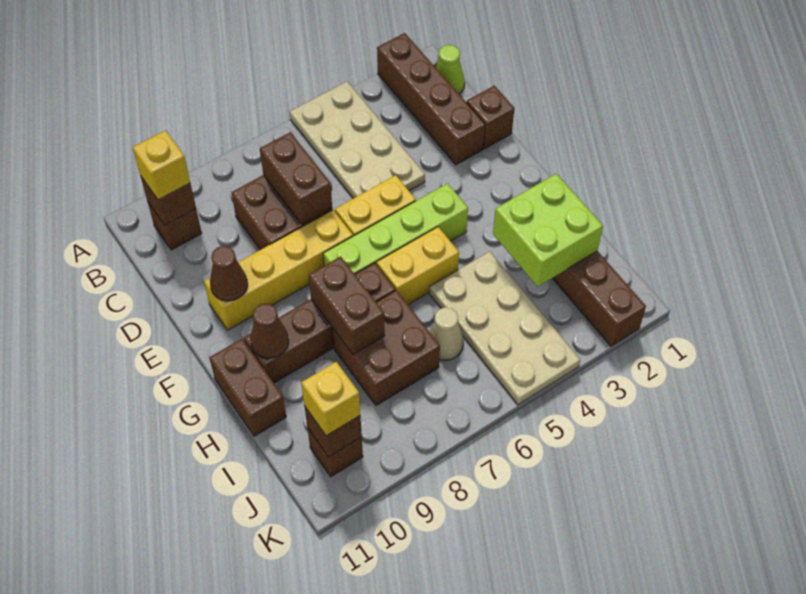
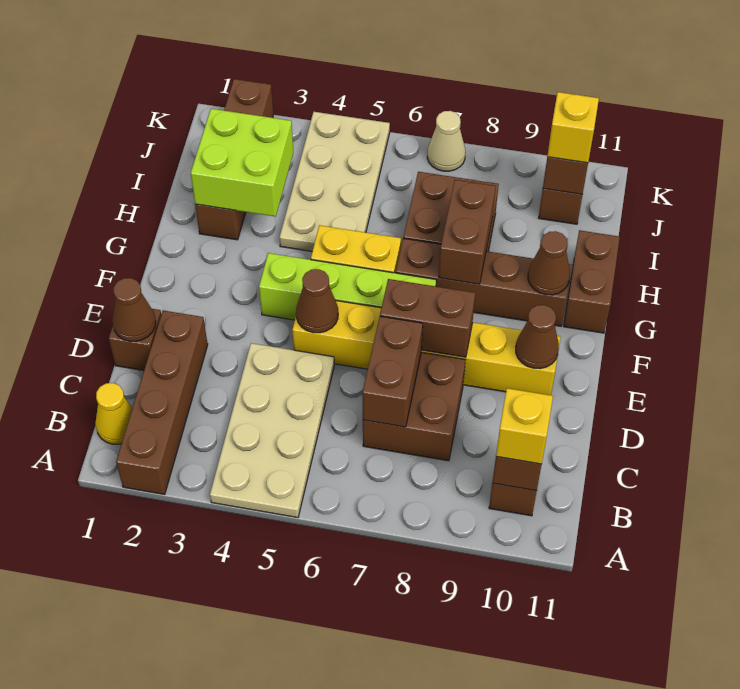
lime 1x1 cone [436,45,465,94] -> yellow 1x1 cone [95,383,132,444]
none -> brown 1x1 cone [112,278,156,341]
none -> brown 1x1 cone [296,269,338,333]
none -> brown 1x2 brick [380,279,475,357]
tan 1x1 cone [430,307,464,360] -> tan 1x1 cone moved to [427,111,465,171]

